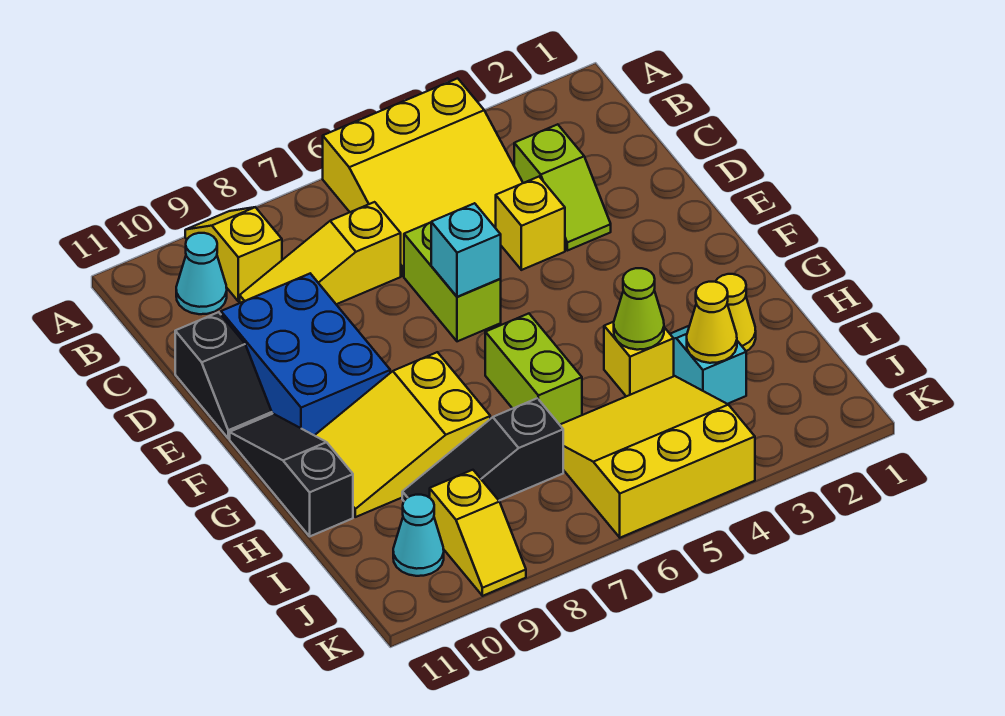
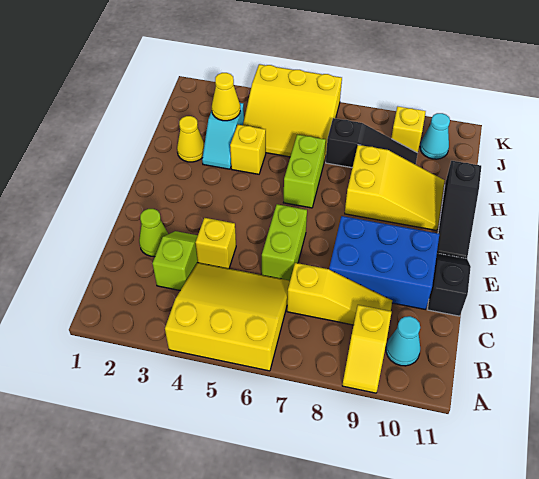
blue 2x3 brick [221,274,390,435] -> blue 2x3 brick turned to [329,216,439,310]
cyan 1x1 brick [431,203,501,297] -> none
lime 1x1 cone [614,268,664,350] -> lime 1x1 cone moved to [139,209,168,257]

